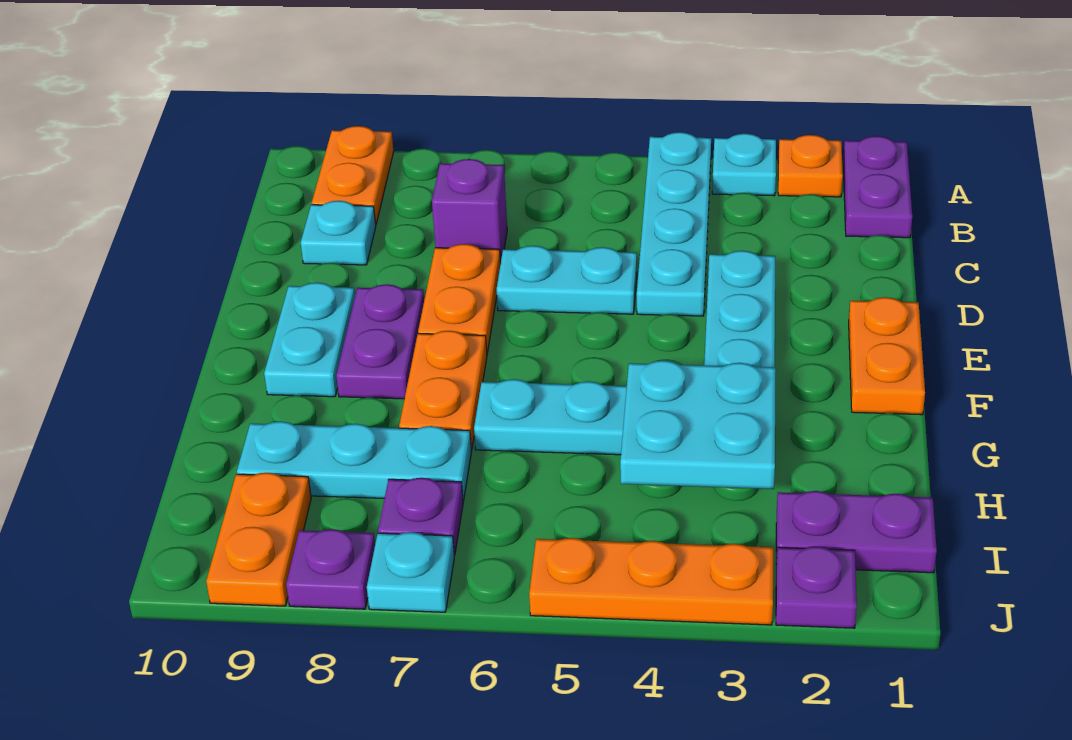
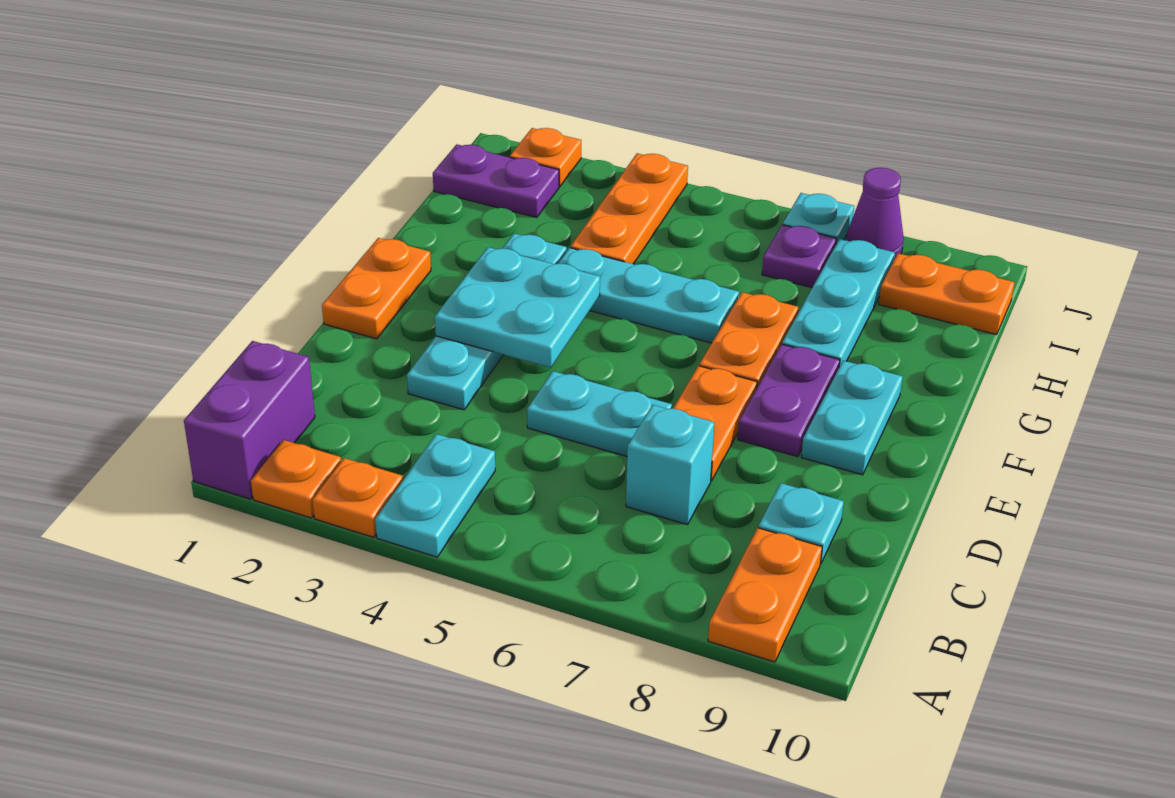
purple 1x2 plate [843,136,912,238] -> purple 1x2 brick [184,341,315,499]
cyan 1x1 plate [712,134,776,196] -> orange 1x1 plate [313,458,403,537]
cyan 1x4 plate [637,132,711,316] -> cyan 1x2 plate [375,434,495,557]
purple 1x1 brick [432,159,507,264] -> cyan 1x1 brick [626,405,714,525]
cyan 2x2 plate [620,361,776,489] -> cyan 2x2 plate moved to [435,247,600,368]
cyan 1x3 plate [237,421,471,501] -> cyan 1x3 plate turned to [782,239,895,367]
orange 1x2 plate [206,473,311,606] -> orange 1x2 plate turned to [879,253,1014,335]
purple 1x1 plate [776,547,857,628] -> orange 1x1 plate [510,128,581,187]
orange 1x3 plate [529,538,773,625] -> orange 1x3 plate turned to [570,153,688,264]
purple 1x1 plate [286,529,375,609] -> purple 1x1 cone [846,168,904,259]

